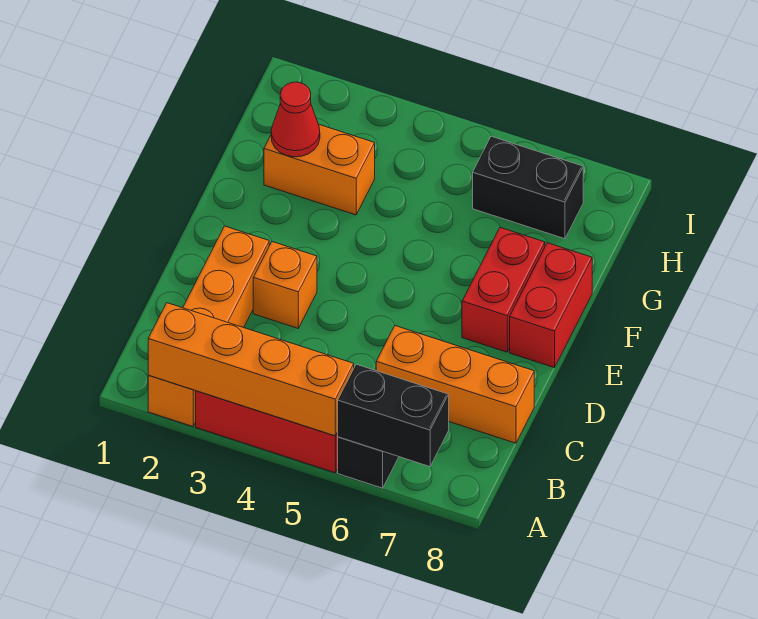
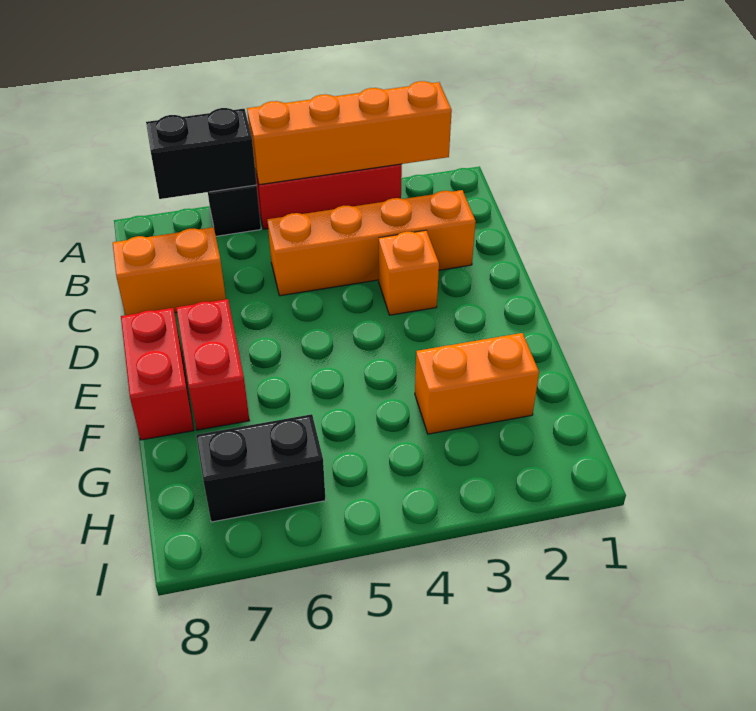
orange 1x4 brick [148,226,269,426] -> orange 1x4 brick turned to [267,190,476,296]
orange 1x3 brick [376,326,534,443] -> orange 1x2 brick [113,227,226,315]
red 1x1 cone [271,82,320,157] -> none

